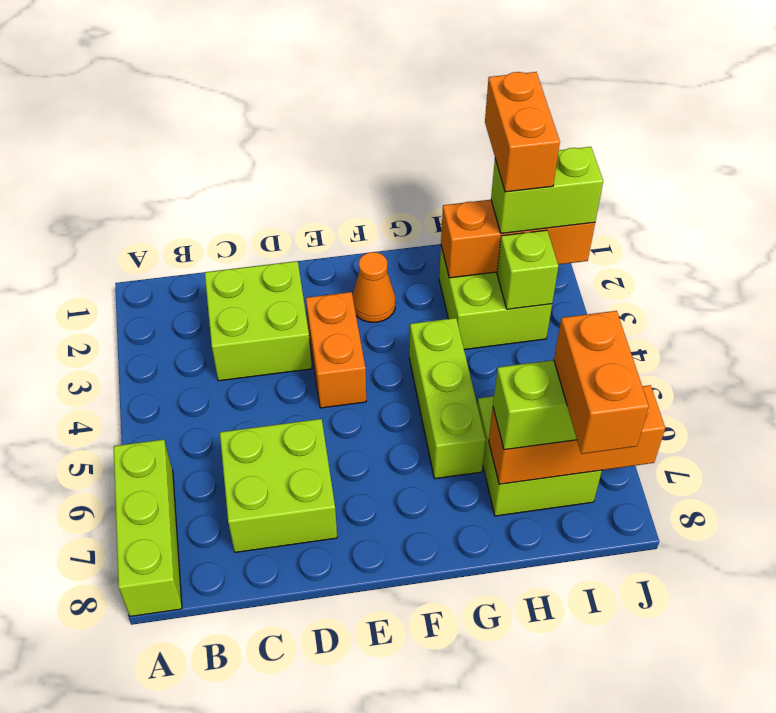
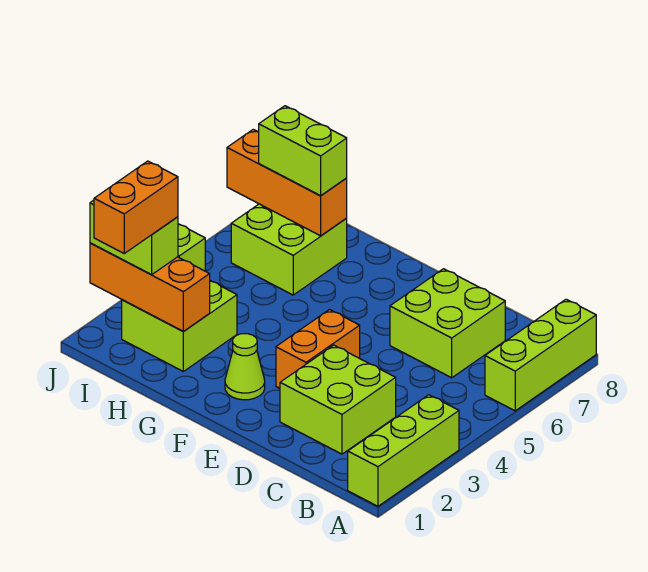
orange 1x1 cone [352,252,395,322] -> lime 1x1 cone [225,334,265,400]
lime 1x3 brick [409,318,486,479] -> lime 1x3 brick moved to [348,395,459,506]
orange 1x2 brick [554,311,649,454] -> none

